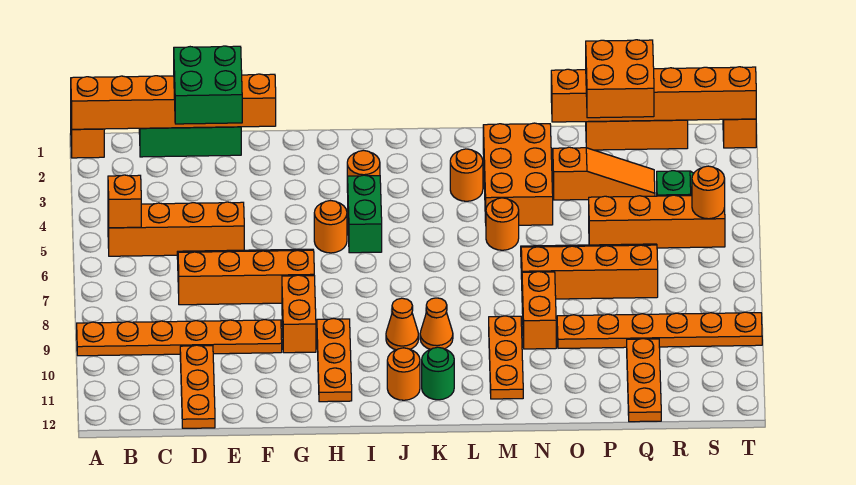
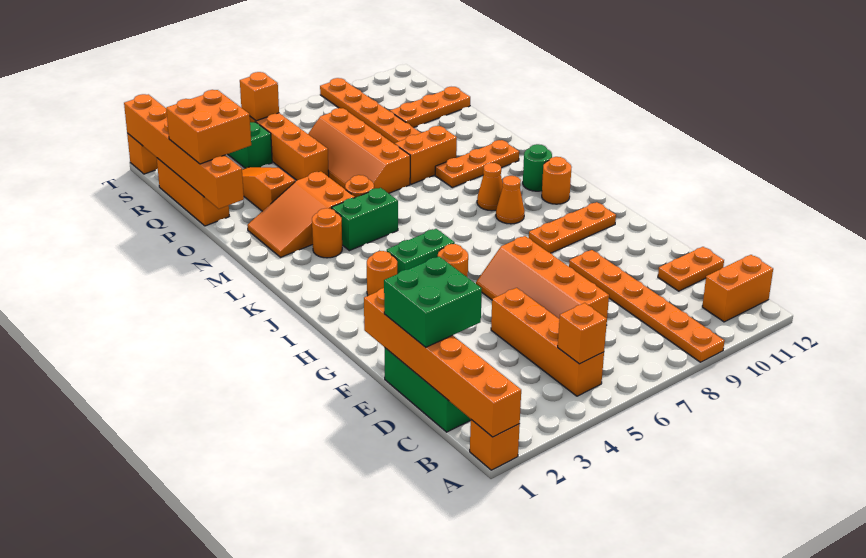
orange 1x3 plate [180,345,215,428] -> orange 1x2 plate [658,247,724,291]
orange 1x2 brick [282,275,316,353] -> orange 1x2 brick moved to [702,255,773,322]
none -> green 1x2 brick [332,188,398,251]
orange 2x3 brick [483,123,553,225] -> orange 2x3 slope [247,171,355,257]
orange 1x1 round brick [692,166,725,219] -> orange 1x1 brick [240,72,279,121]

